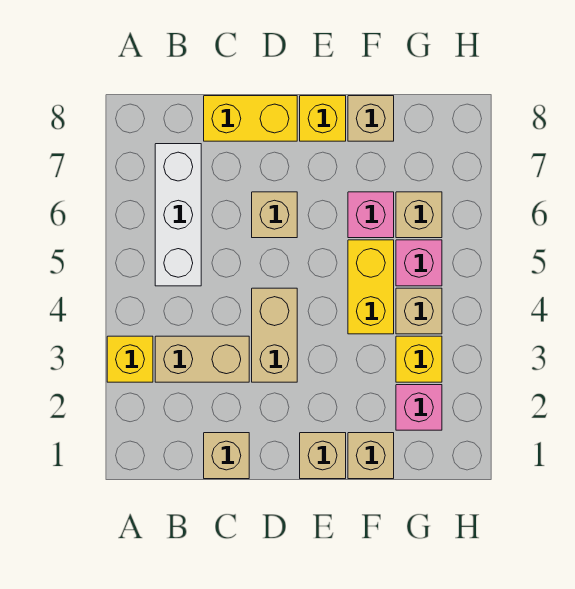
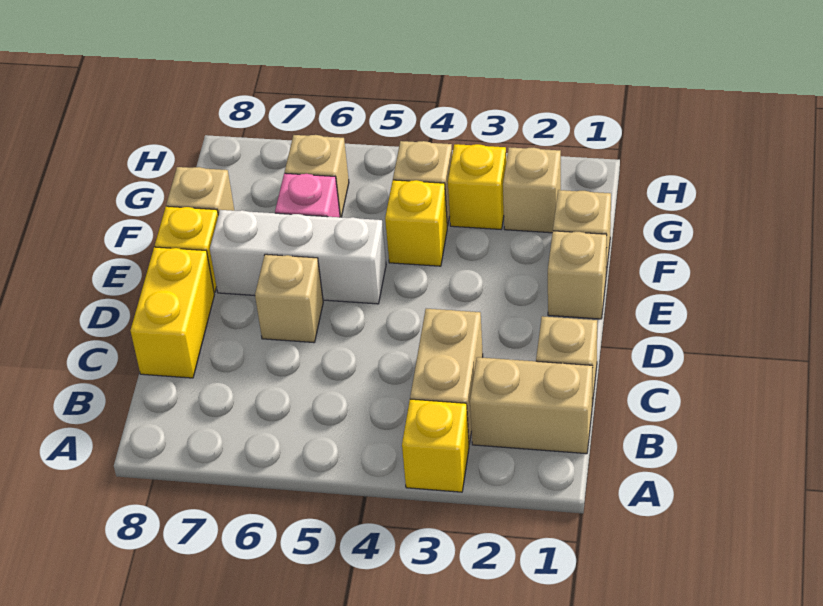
white 1x3 brick [155,144,201,286] -> white 1x3 brick moved to [210,210,386,304]
tan 1x2 brick [252,288,297,382] -> tan 1x2 brick moved to [470,357,593,454]
yellow 1x2 brick [348,240,394,334] -> yellow 1x1 brick [385,180,447,266]
pink 1x1 brick [396,385,442,430] -> tan 1x1 brick [503,147,561,233]
pink 1x1 brick [396,240,442,286] -> none

